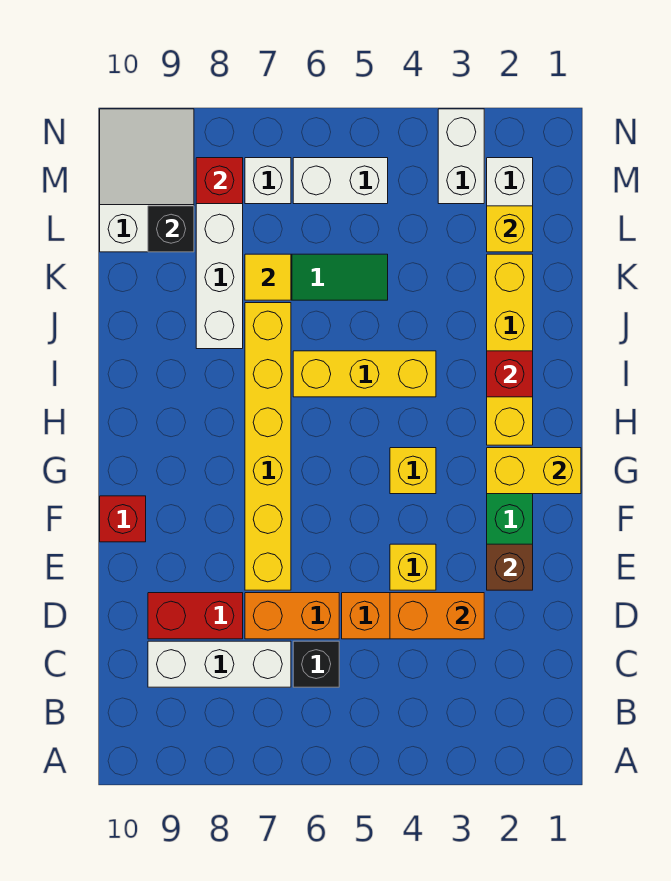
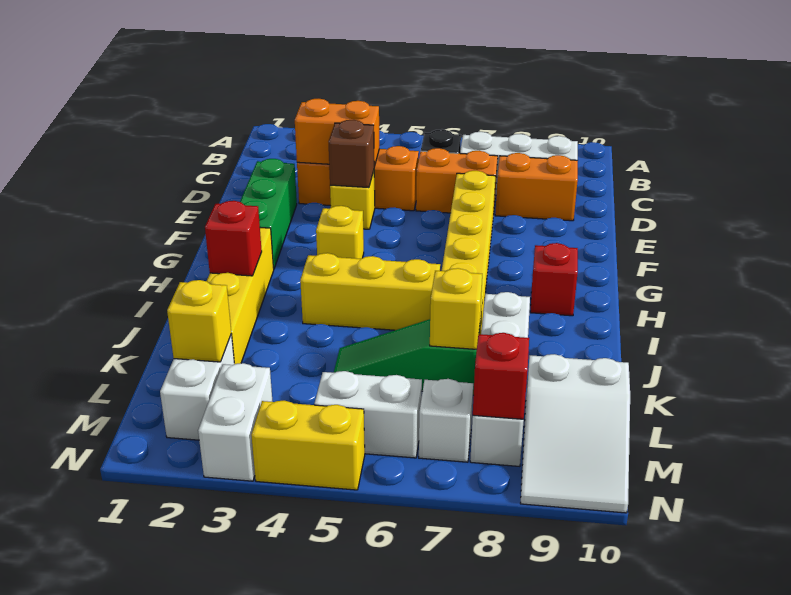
red 1x2 brick [148,593,243,639] -> orange 1x2 brick [495,153,578,221]
brown 1x1 brick [487,544,533,590] -> brown 1x1 brick moved to [329,120,374,188]
red 1x1 brick [100,496,146,542] -> red 1x1 brick moved to [530,243,578,316]
yellow 1x2 brick [487,448,581,494] -> yellow 1x2 brick moved to [251,401,365,490]
yellow 1x1 tile [245,254,291,300] -> yellow 1x1 brick [430,268,482,349]
black 1x1 brick [148,206,194,252] -> none

